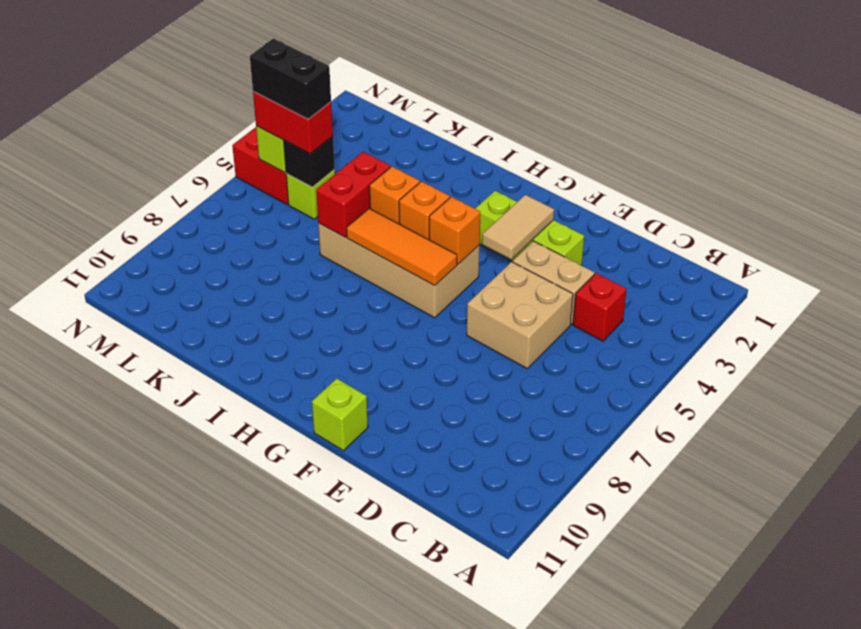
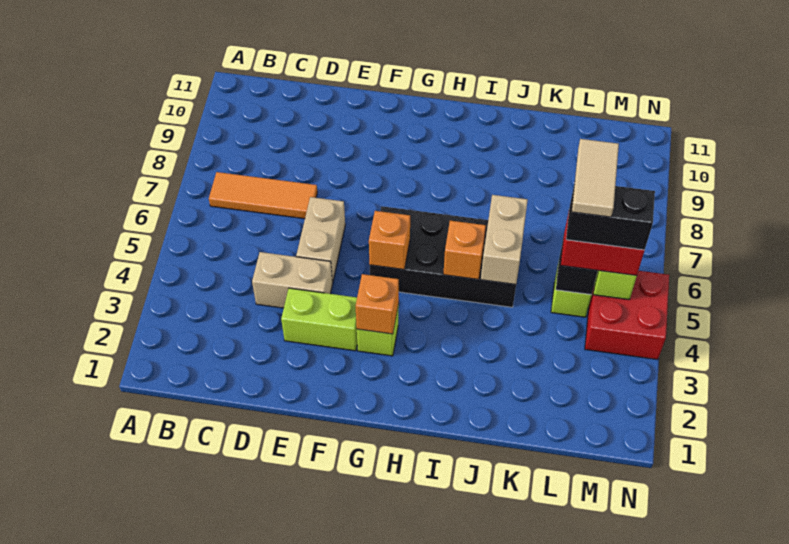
red 1x1 brick [573,273,627,341] -> none
tan 2x2 brick [467,262,573,368] -> tan 1x2 brick [296,197,345,283]
tan 1x2 tile [482,195,554,259] -> tan 1x2 tile moved to [572,139,619,217]
lime 1x1 brick [312,379,368,451] -> none
tan 2x4 brick [318,223,480,318] -> black 2x4 brick [370,206,516,307]
orange 1x3 tile [347,209,457,286] -> orange 1x3 tile moved to [209,172,317,219]
orange 1x1 brick [399,181,450,240] -> orange 1x1 brick moved to [356,274,399,334]
red 1x2 brick [316,152,390,237] -> tan 1x2 brick [481,195,528,284]

